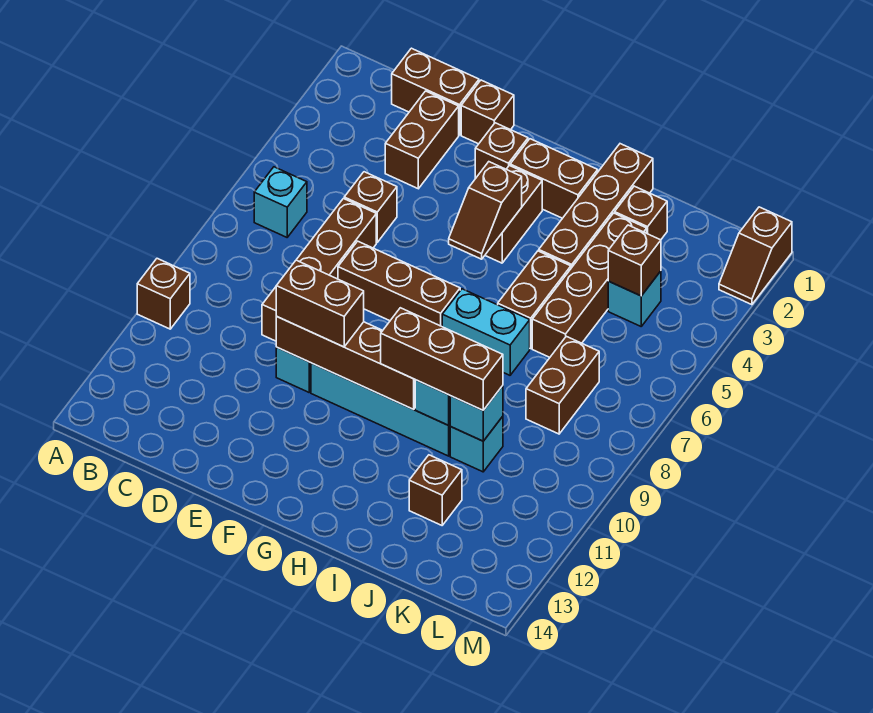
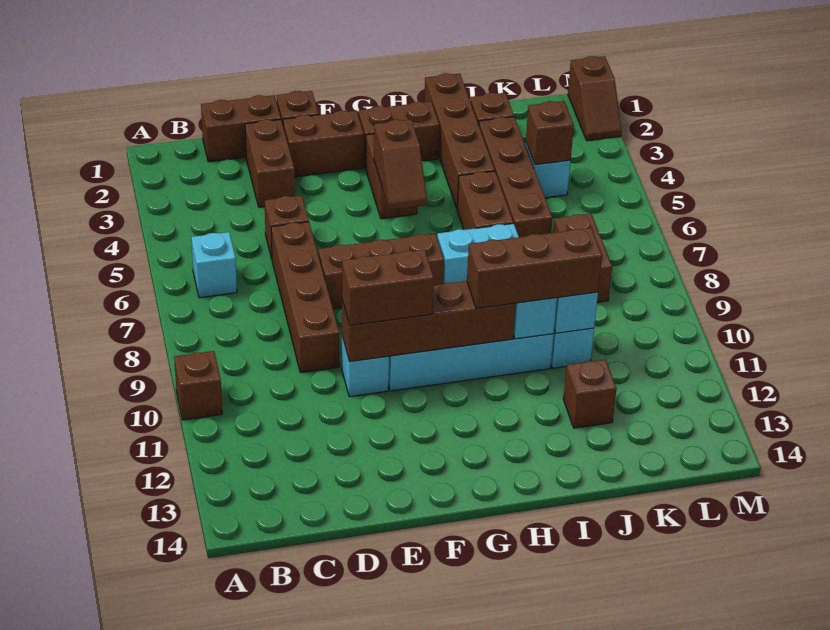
brown 1x1 brick [475,123,528,179] -> brown 1x2 brick [283,110,364,177]

